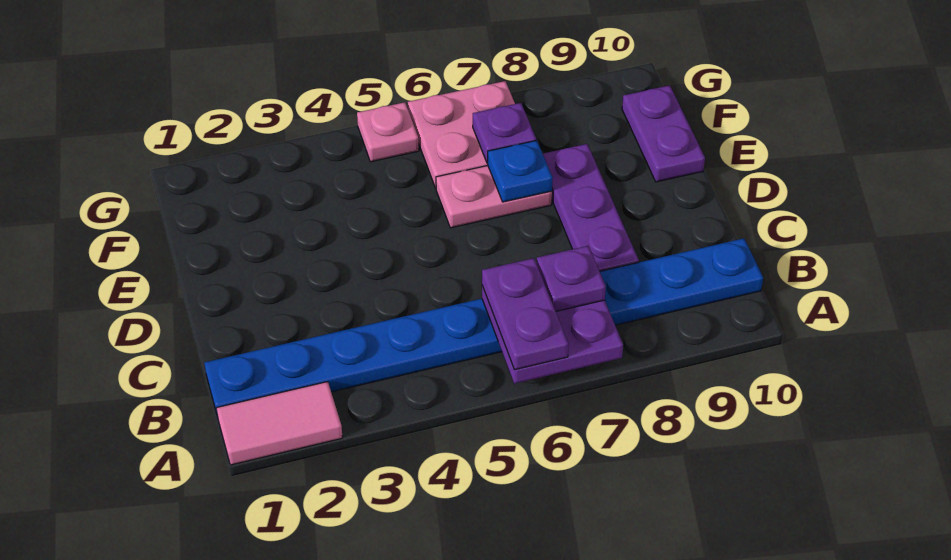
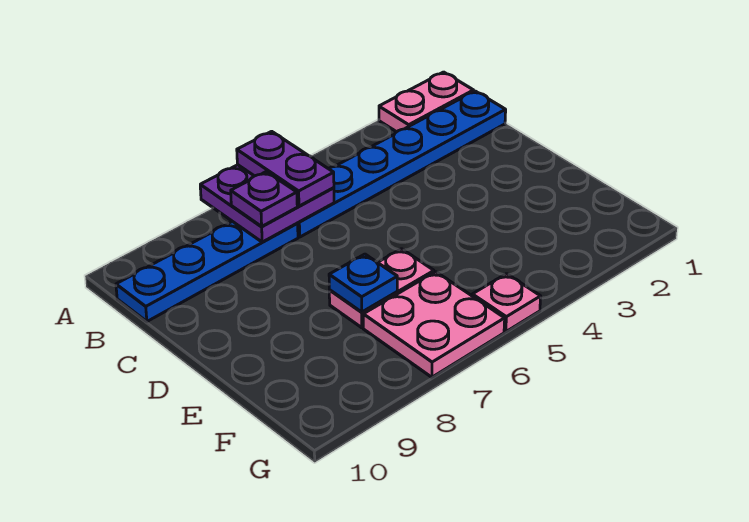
pink 1x2 tile [216,382,343,465] -> pink 1x2 plate [379,72,474,132]
purple 1x3 plate [543,144,639,271] -> none
purple 1x2 plate [622,85,705,182] -> none
purple 1x1 plate [473,103,536,163] -> none

